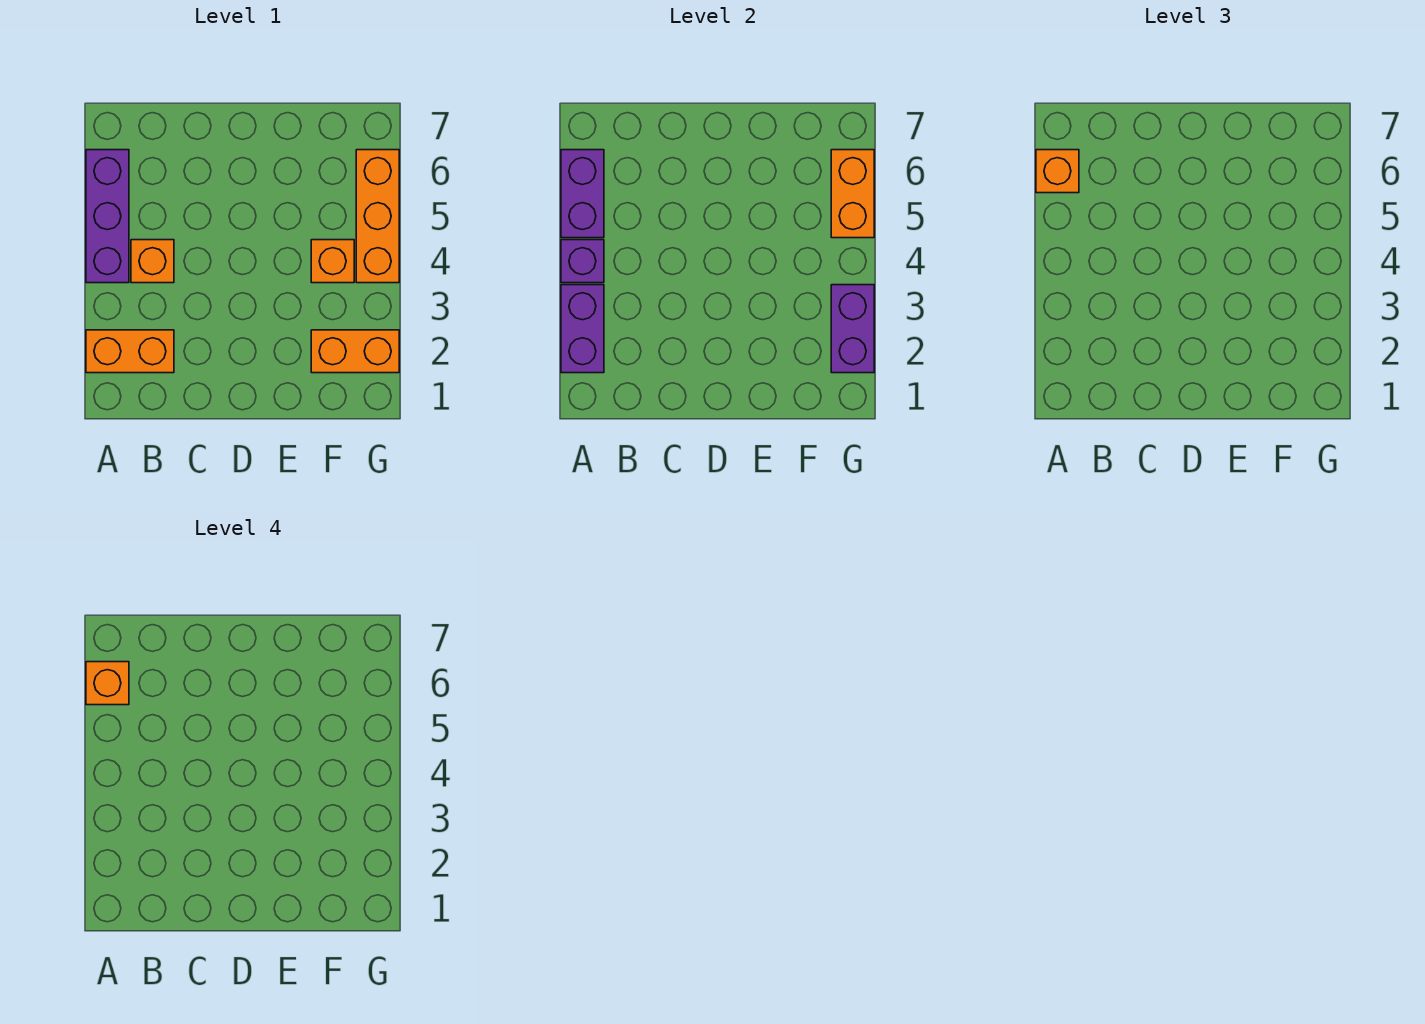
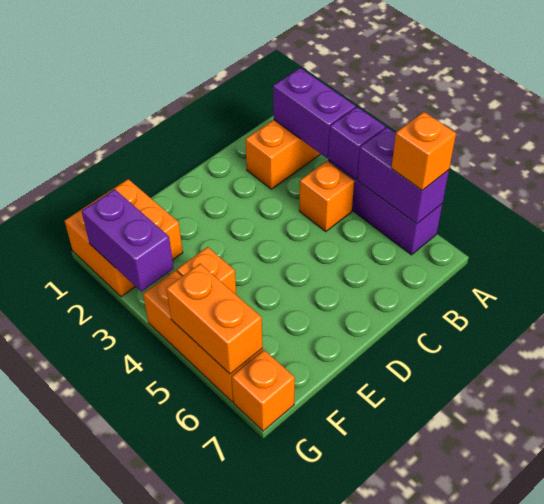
orange 1x1 brick [86,662,129,705] -> orange 1x1 brick moved to [232,350,295,431]
orange 1x2 brick [311,330,399,373] -> orange 2x2 brick [65,179,183,297]

